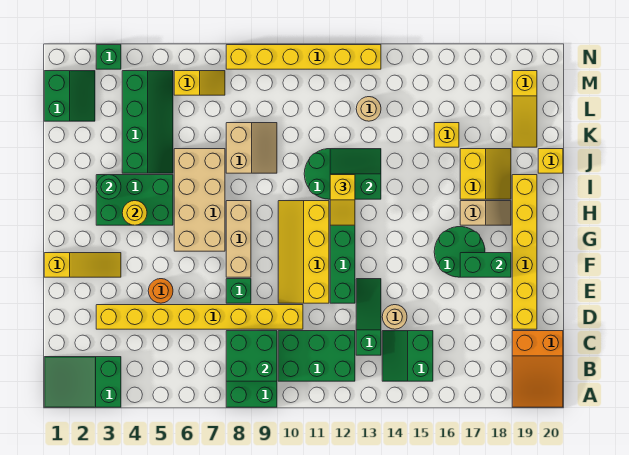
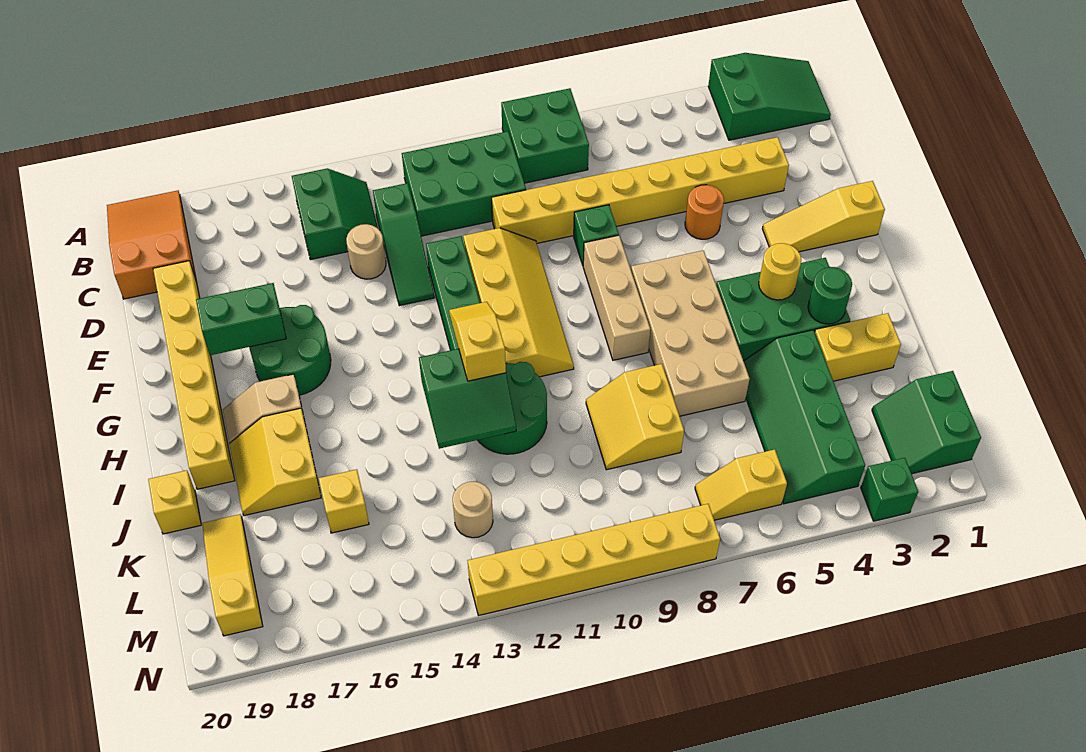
green 2x2 brick [226,331,277,381] -> none
none -> yellow 1x2 brick [815,313,901,381]
tan 2x2 slope [226,123,277,173] -> yellow 2x2 slope [586,364,684,470]

